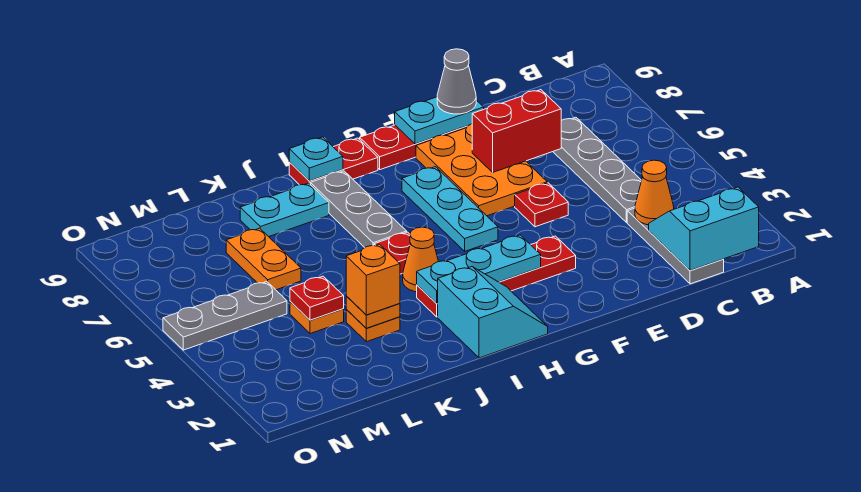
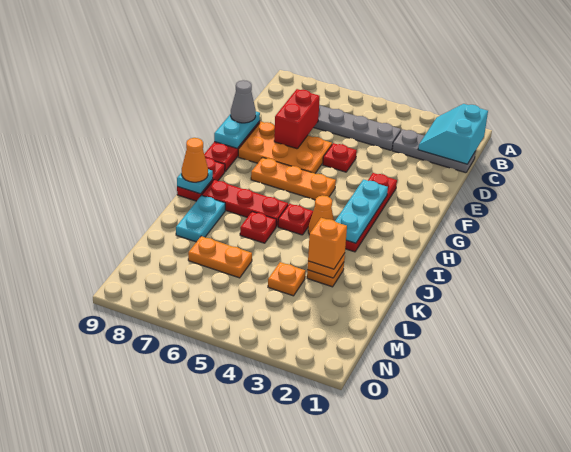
orange 1x1 cone [635,160,674,225] -> orange 1x1 cone moved to [182,138,208,182]
cyan 1x3 plate [402,167,498,251] -> orange 1x3 plate [251,157,336,200]
cyan 2x2 slope [438,267,548,358] -> none
grey 1x3 plate [311,171,407,248] -> red 1x3 plate [202,180,288,226]
red 1x1 plate [290,276,344,320] -> red 1x1 plate moved to [240,212,276,243]
grey 1x3 plate [163,282,287,350] -> none

